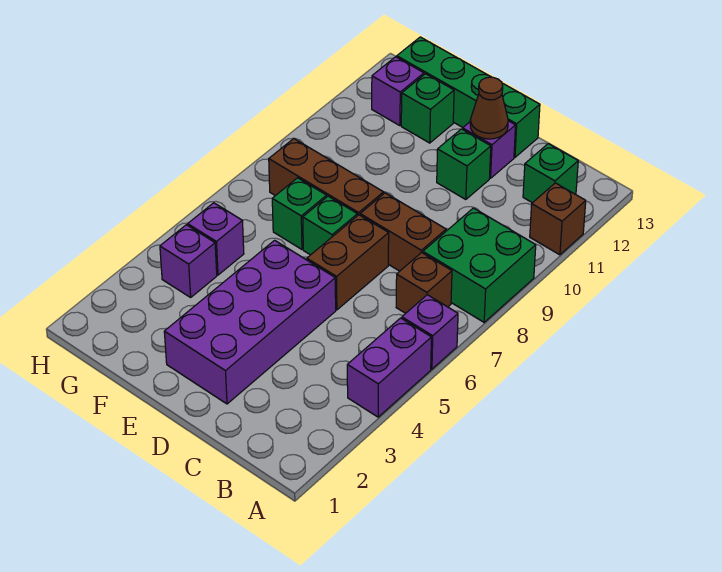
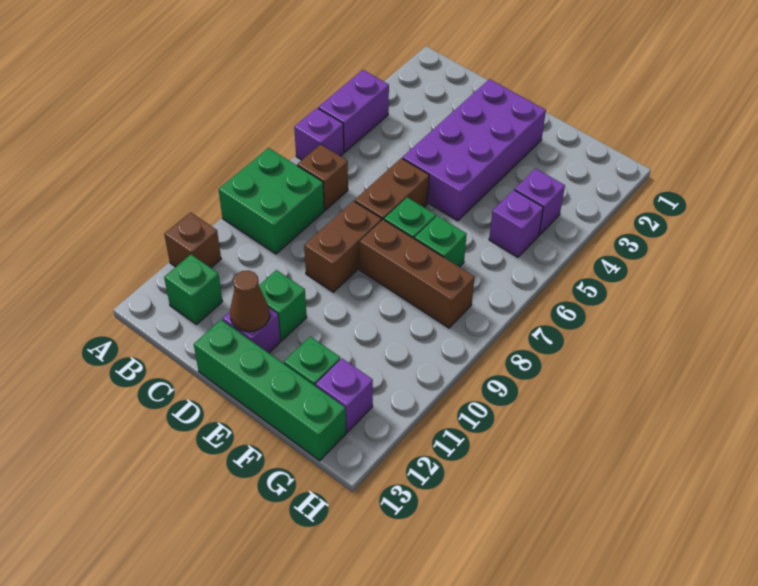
brown 1x2 brick [360,193,446,271] -> brown 1x2 brick turned to [304,201,382,292]

